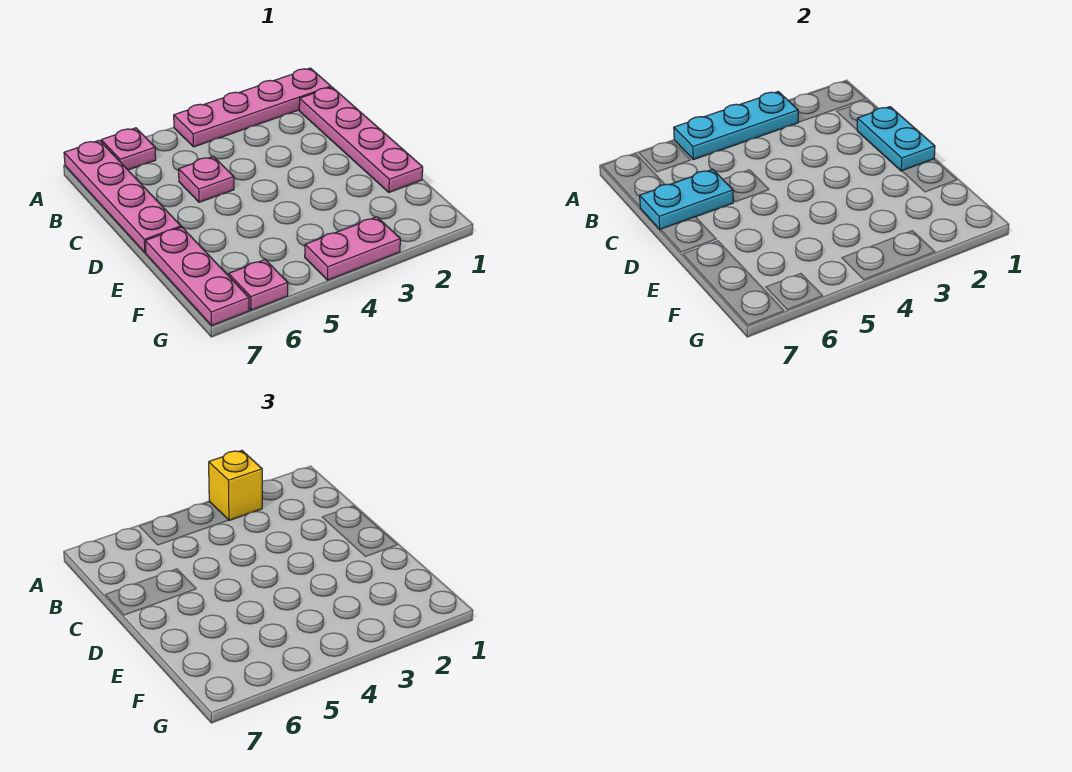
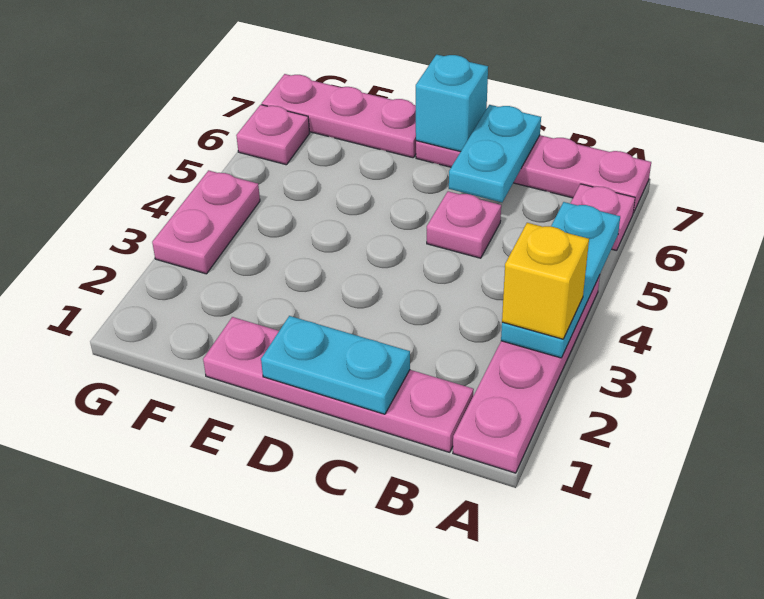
none -> cyan 1x1 brick [416,55,488,152]

